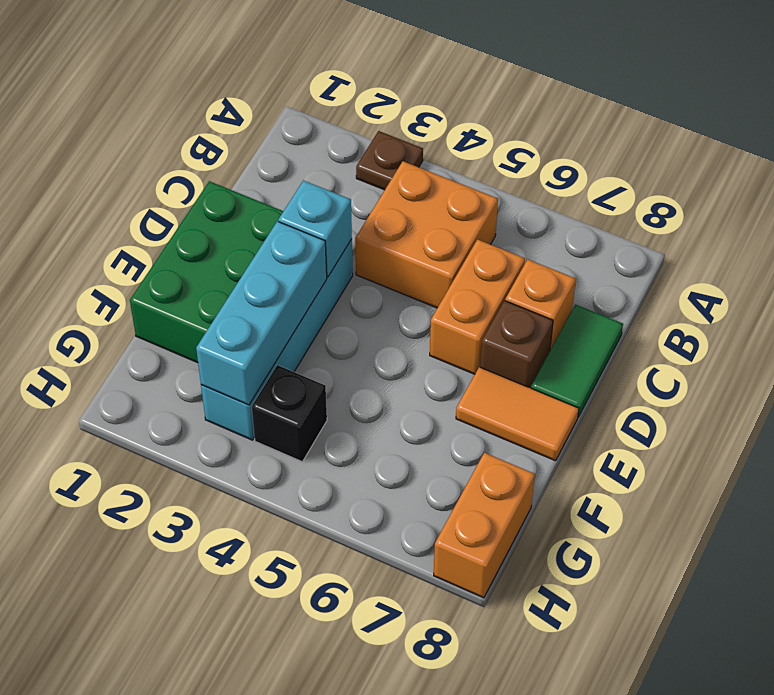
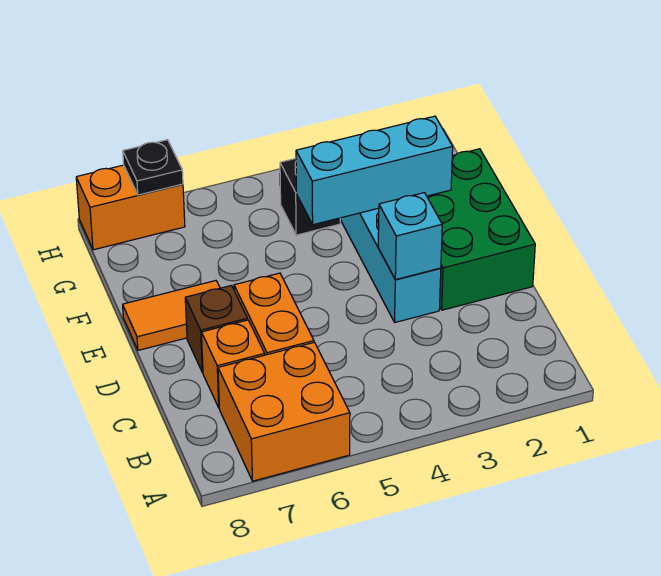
brown 1x1 plate [356,131,423,190] -> none
orange 2x2 brick [355,161,498,308] -> orange 2x2 brick moved to [218,342,350,481]
green 1x2 tile [531,304,623,417] -> none
cyan 1x3 brick [196,221,327,405] -> cyan 1x3 brick turned to [296,116,453,225]
orange 1x2 brick [434,453,535,598] -> orange 1x2 brick turned to [76,165,185,250]
none -> black 1x1 plate [123,140,183,195]

